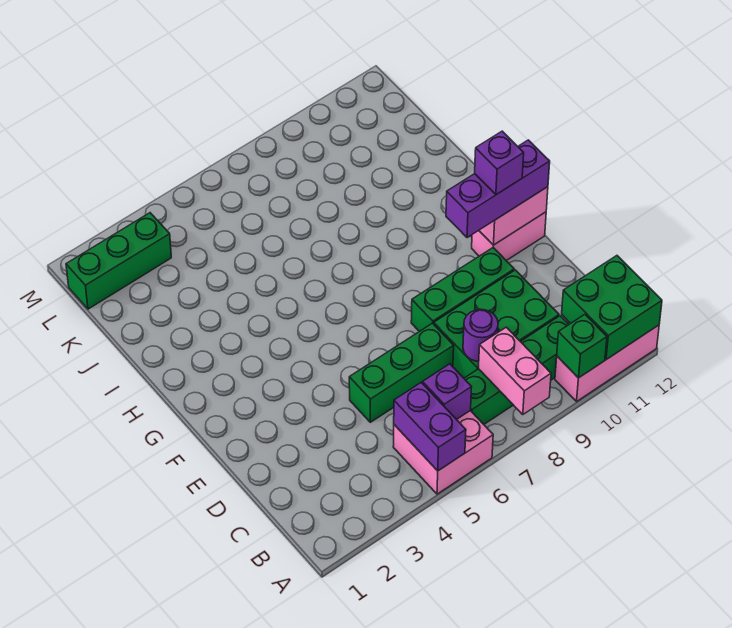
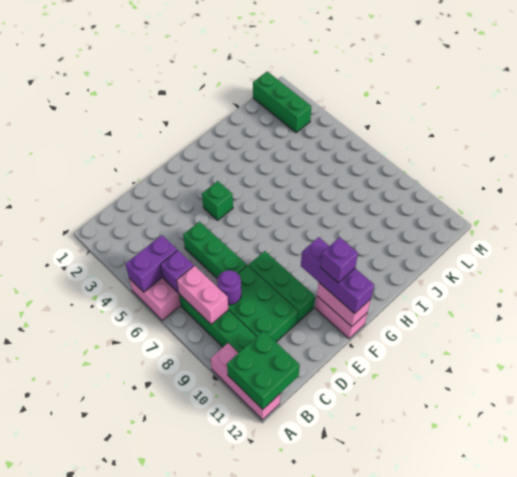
pink 1x2 brick [479,327,551,414] -> pink 1x2 brick turned to [177,266,228,324]
green 1x1 brick [557,315,607,378] -> green 1x1 brick moved to [202,181,233,220]

